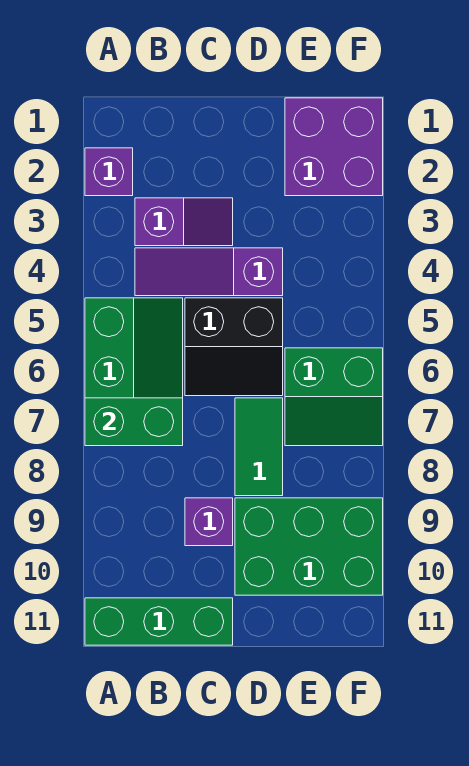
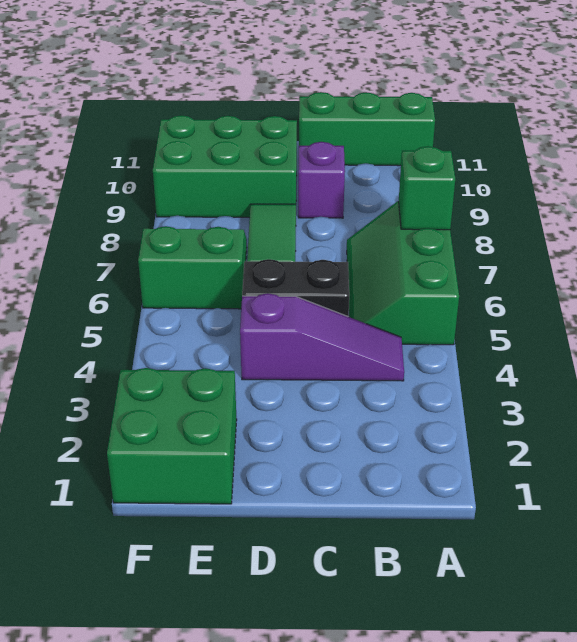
purple 1x1 brick [85,148,133,196] -> none
green 1x2 brick [85,398,183,446] -> green 1x1 brick [399,146,455,230]
purple 1x2 slope [135,198,233,246] -> none
purple 2x2 brick [285,98,383,196] -> green 2x2 brick [107,368,237,504]

